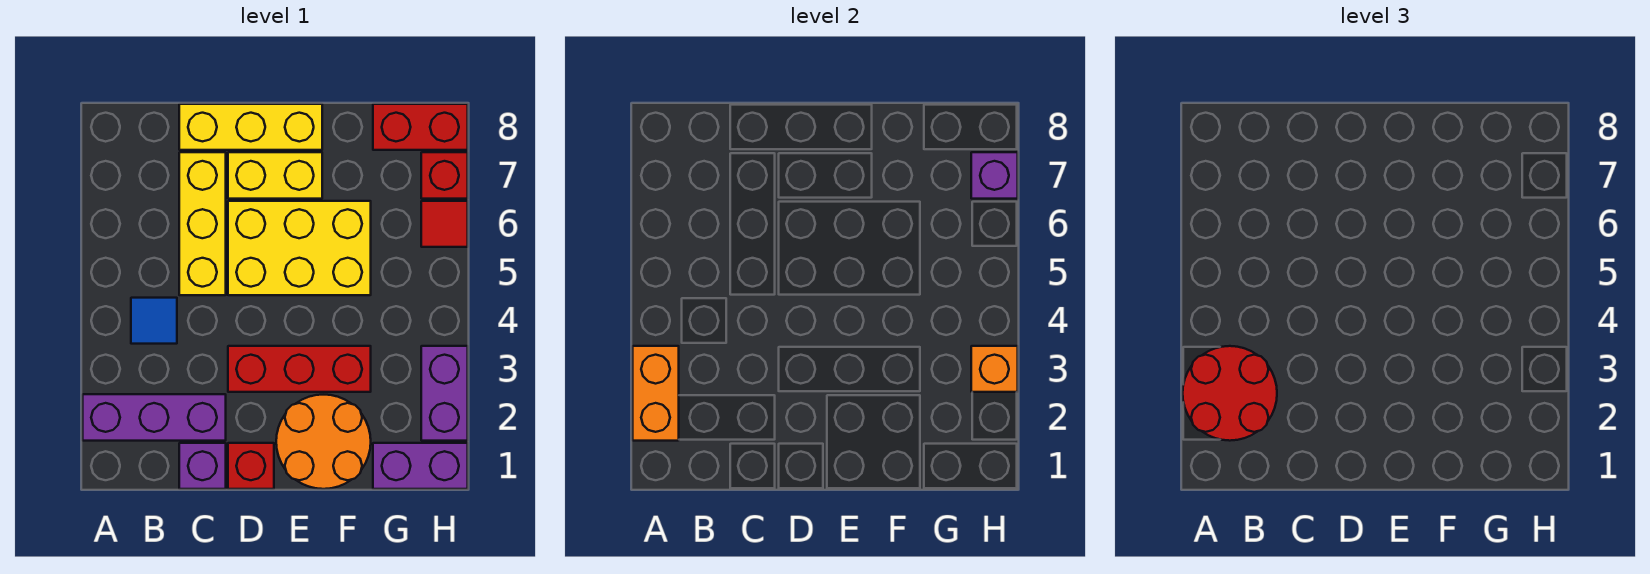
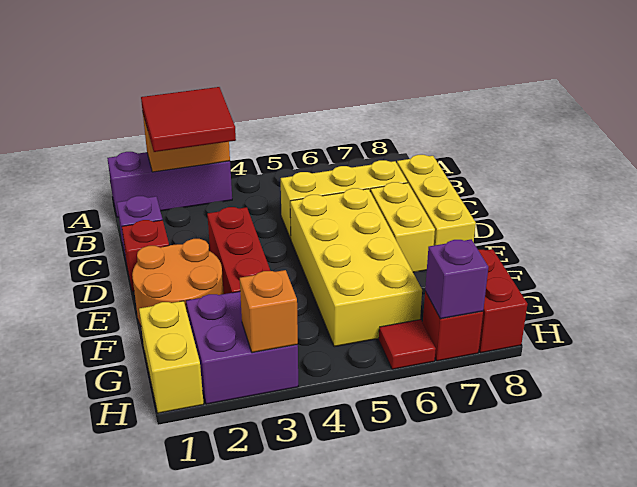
purple 1x3 brick [83,394,226,441] -> purple 1x3 brick turned to [107,152,232,217]
red 2x2 round brick [1183,346,1277,441] -> red 2x2 tile [141,87,236,152]
blue 1x1 tile [131,298,177,344] -> none
yellow 2x3 brick [228,201,371,295] -> yellow 2x4 brick [290,188,422,347]
purple 1x2 brick [373,443,468,489] -> yellow 1x2 brick [139,301,204,413]
purple 1x2 brick [421,346,468,441] -> purple 2x2 brick [186,292,298,404]

